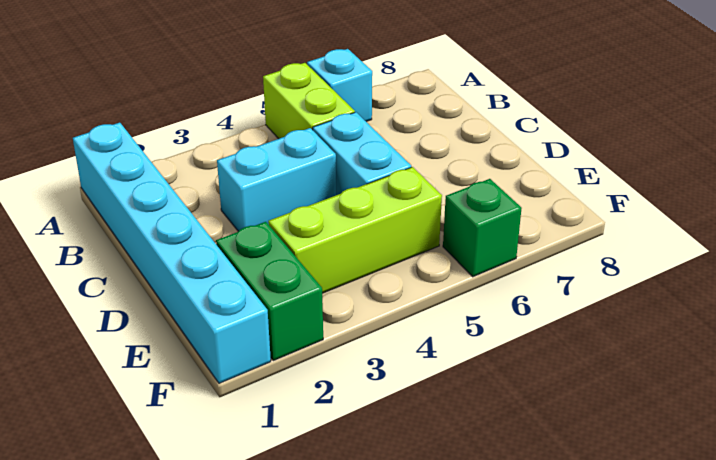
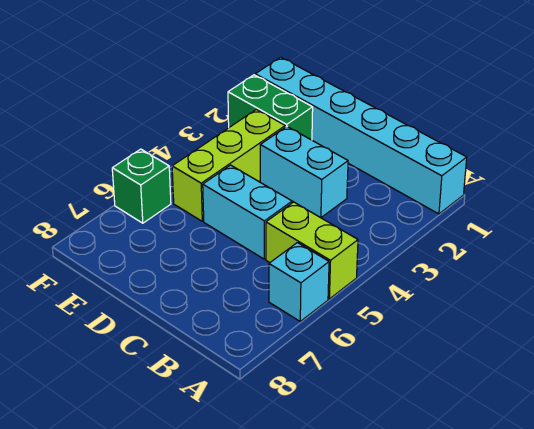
cyan 1x2 brick [217,128,336,231] -> cyan 1x2 brick turned to [260,127,348,218]

